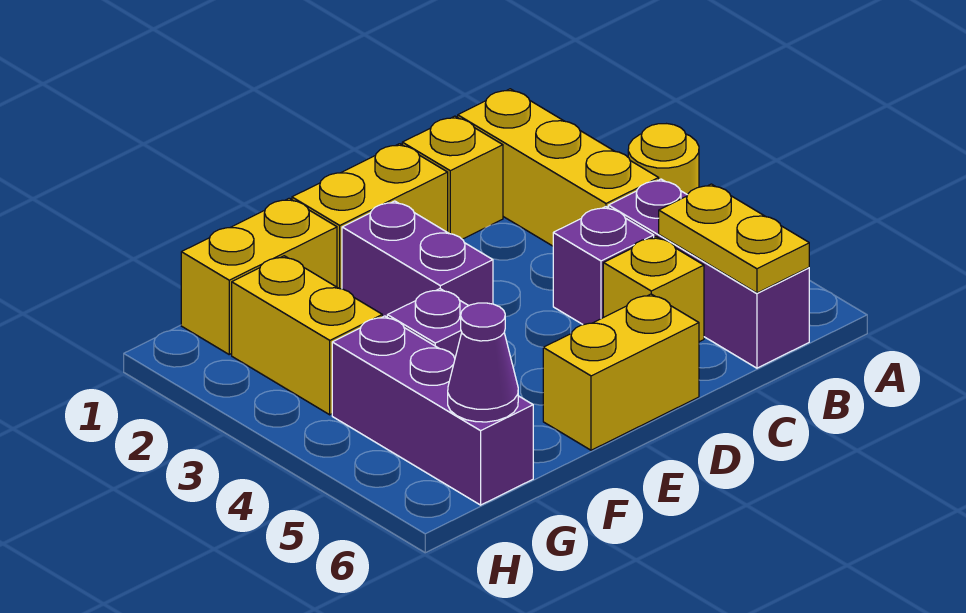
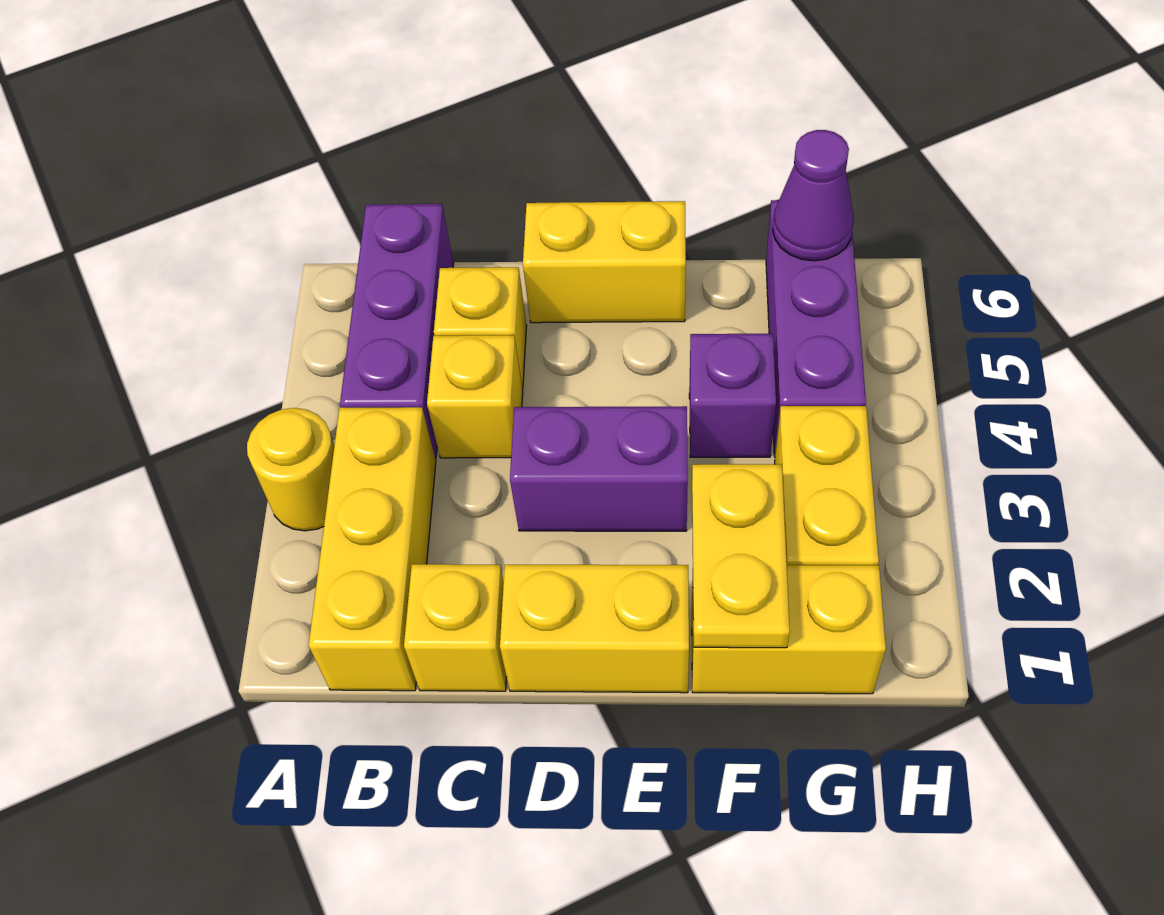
yellow 1x2 plate [659,184,809,293] -> yellow 1x2 plate moved to [692,464,790,648]
purple 1x1 brick [553,207,654,325] -> yellow 1x1 brick [427,335,523,458]
purple 1x2 brick [342,201,493,317] -> purple 1x2 brick turned to [510,406,688,531]

